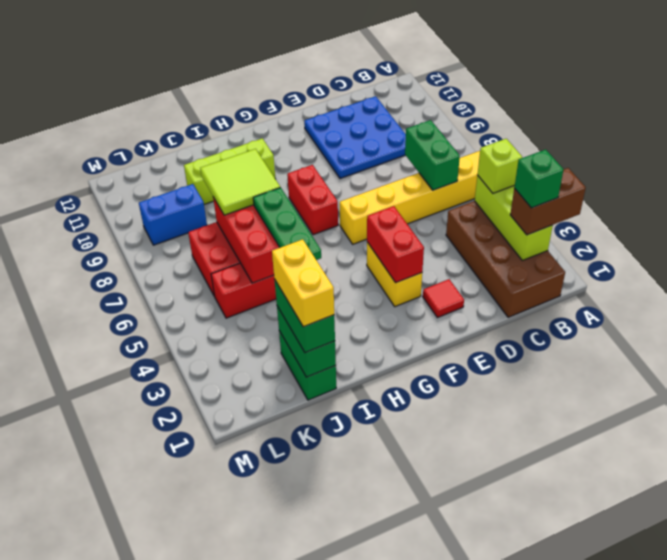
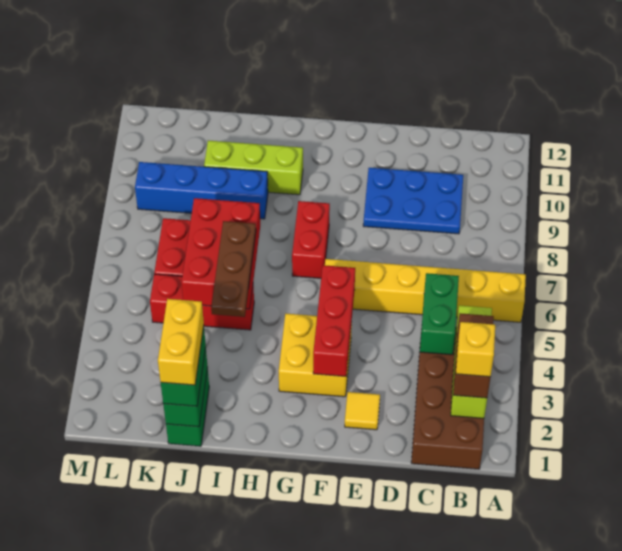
brown 1x2 brick [510,168,586,235] -> brown 1x2 brick turned to [453,313,494,398]
green 1x1 brick [514,150,564,208] -> yellow 1x1 brick [456,322,495,377]
lime 1x1 brick [477,139,522,193] -> none
green 1x2 brick [405,120,460,190] -> green 1x2 brick moved to [420,273,459,355]
blue 3x3 plate [304,96,406,179] -> blue 2x3 plate [363,168,463,234]
red 1x1 tile [423,279,464,318] -> yellow 1x1 tile [345,392,380,430]
yellow 1x2 brick [367,242,422,307] -> yellow 2x2 brick [279,314,352,397]
red 1x2 brick [367,206,424,283] -> red 1x3 brick [313,265,355,376]
green 1x3 plate [253,188,321,260] -> brown 1x3 plate [211,221,256,317]
lime 2x2 tile [200,149,280,215] -> none
blue 1x2 brick [139,184,207,245] -> blue 1x4 brick [135,162,268,219]

